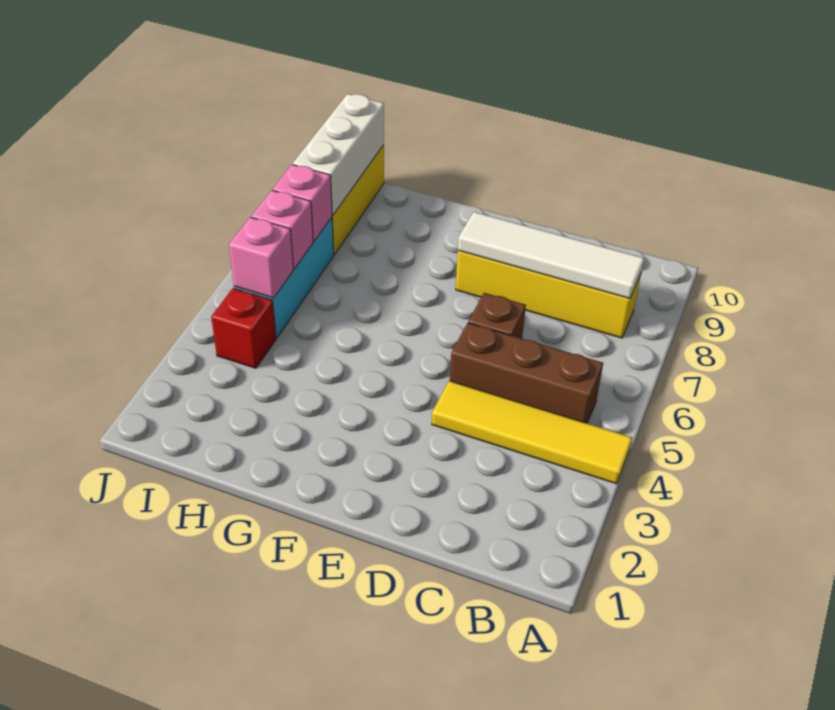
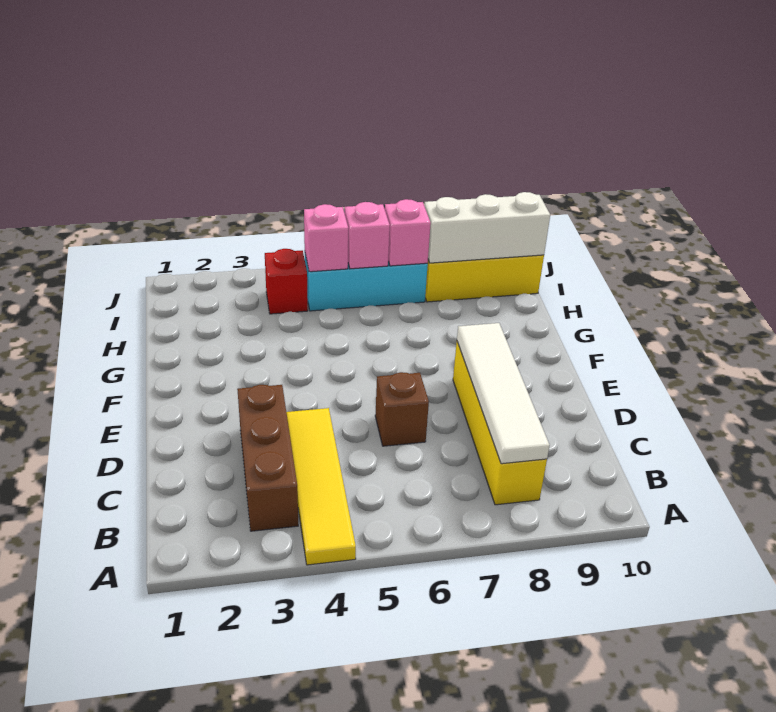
brown 1x3 brick [450,323,603,423] -> brown 1x3 brick moved to [237,385,298,531]

